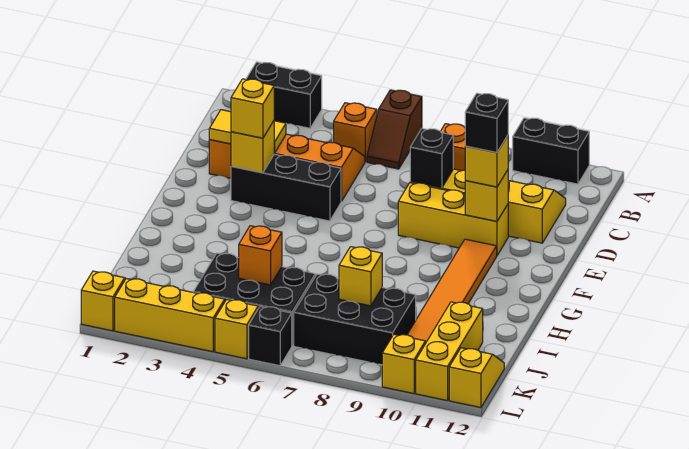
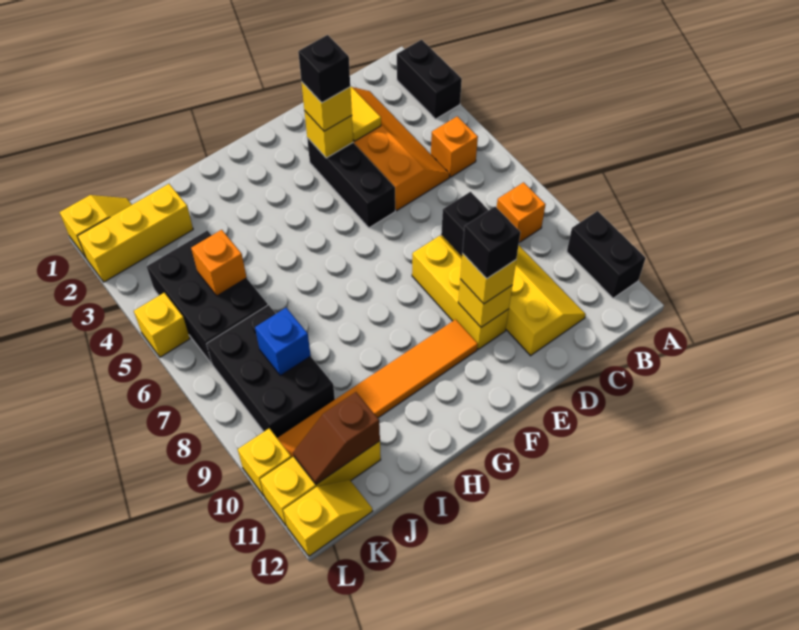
brown 1x2 slope [367,90,422,169] -> brown 1x2 slope moved to [293,392,380,484]
yellow 1x1 brick [339,247,382,306] -> blue 1x1 brick [255,308,311,376]
yellow 1x3 brick [115,279,225,352] -> yellow 1x3 brick turned to [77,184,193,282]
black 1x1 brick [249,307,292,366] -> black 1x1 brick moved to [298,35,350,103]

